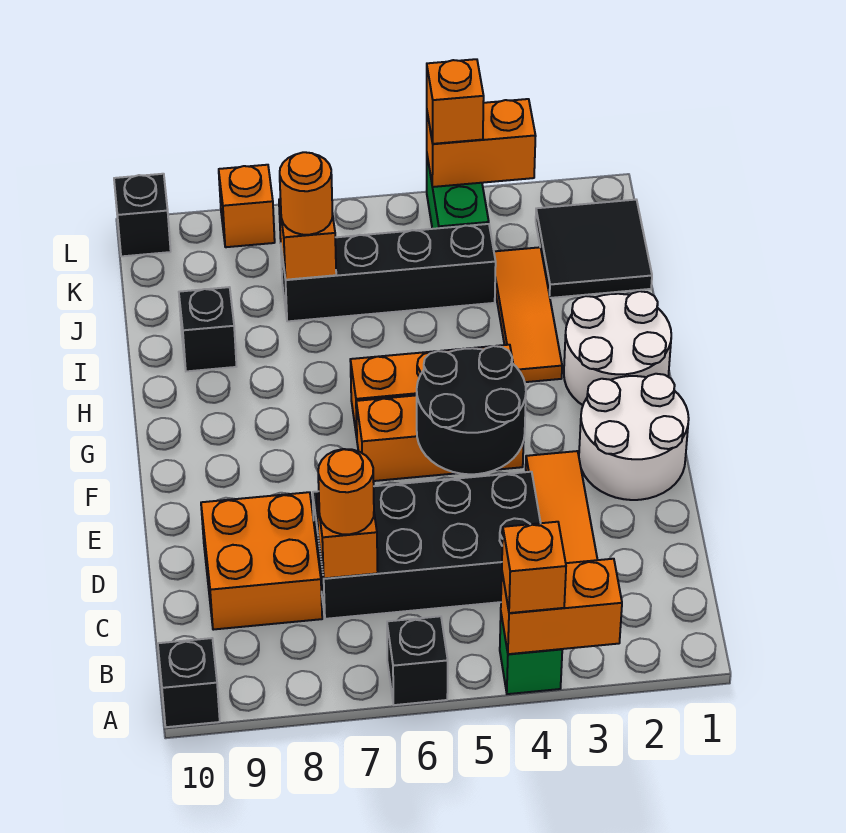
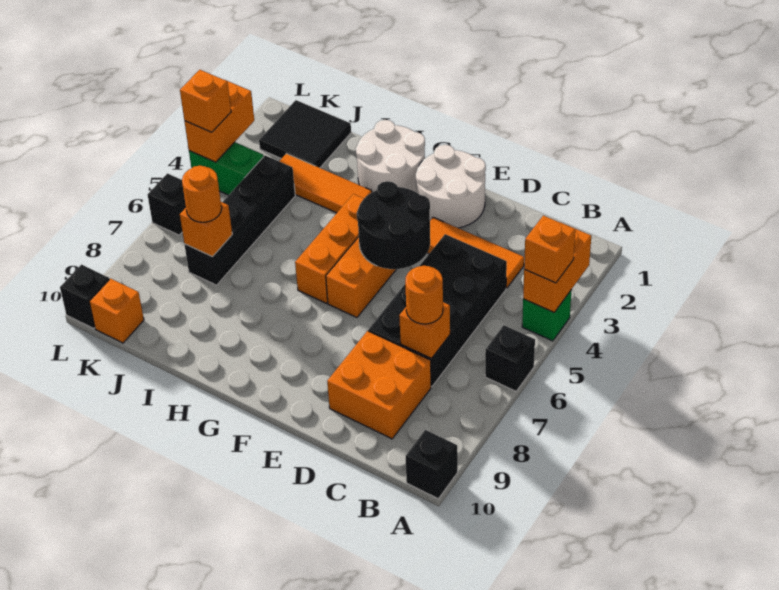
black 1x1 brick [179,287,237,371] -> black 1x1 brick moved to [148,173,186,235]
orange 1x1 brick [219,165,275,247] -> orange 1x1 brick moved to [89,279,144,343]

